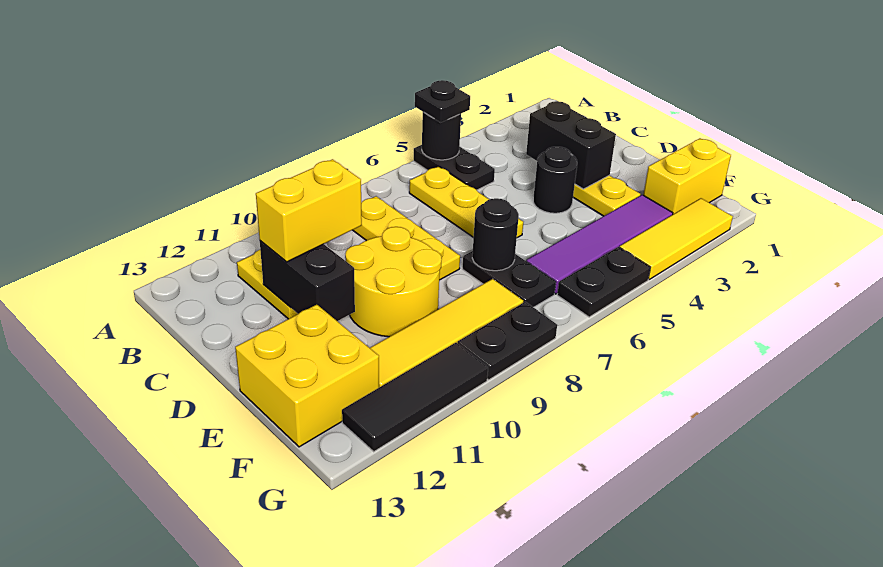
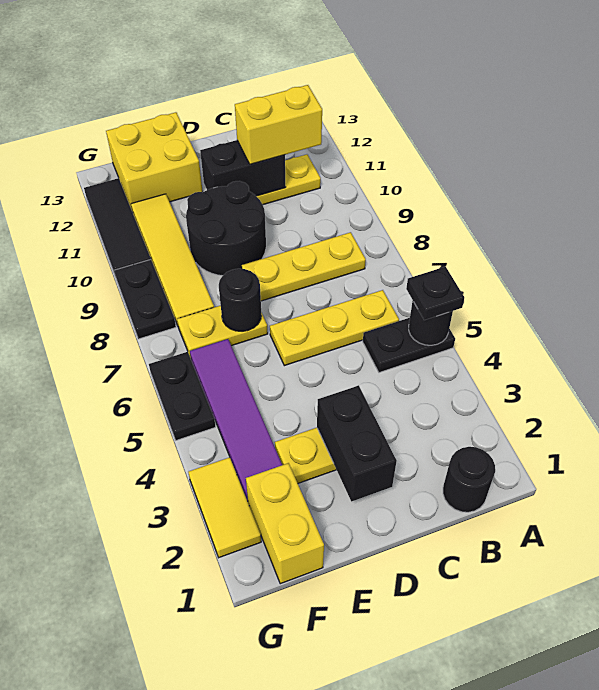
black 1x2 brick [526,101,616,189] -> black 1x2 brick turned to [317,385,397,502]
yellow 1x2 brick [256,159,362,262] -> yellow 1x2 brick turned to [235,85,322,164]
black 1x1 round brick [533,147,577,213] -> black 1x1 round brick moved to [443,447,495,512]
yellow 2x2 round brick [345,227,442,337] -> black 2x2 round brick [186,181,266,276]
black 1x2 plate [463,251,556,307] -> yellow 1x2 plate [177,305,268,358]
yellow 1x3 tile [620,198,733,279] -> yellow 1x2 tile [188,457,261,558]

